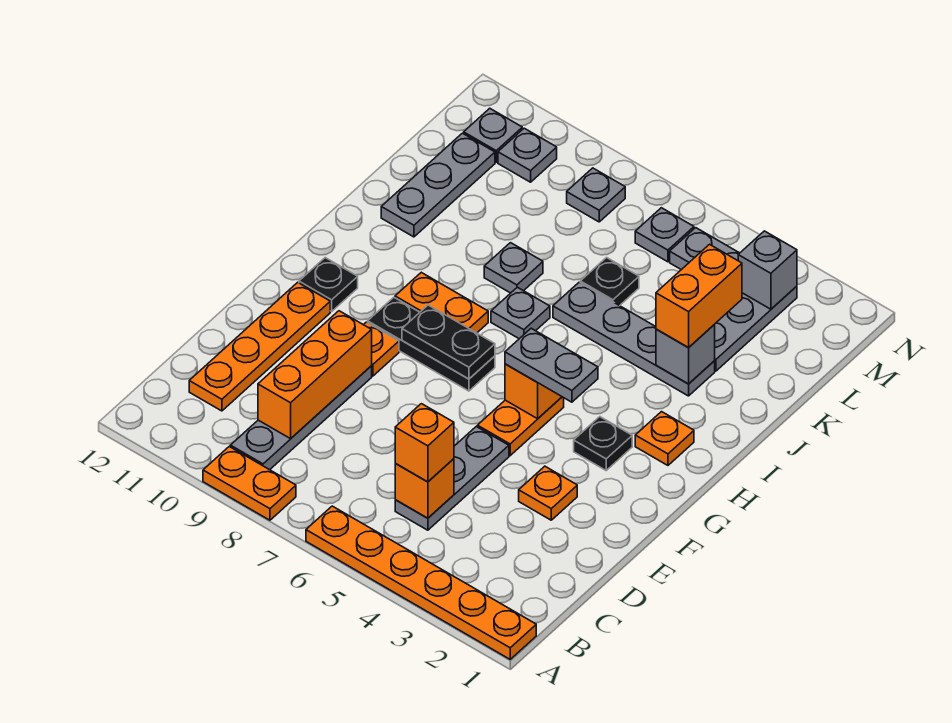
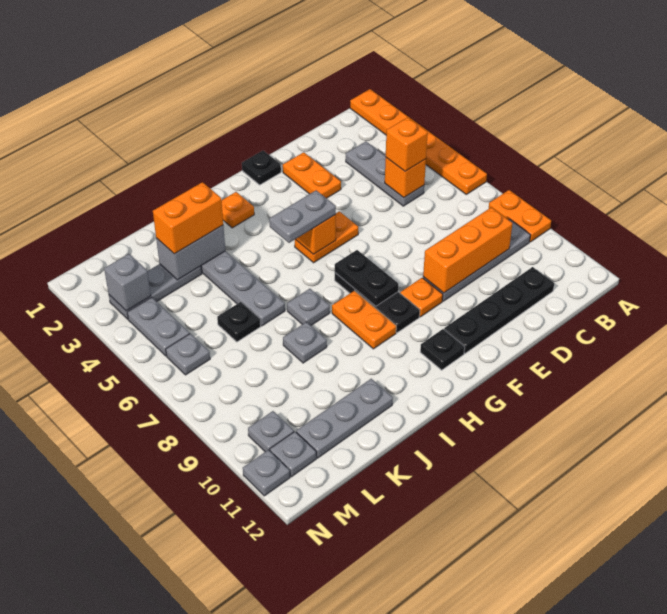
grey 1x3 plate [395,427,509,530] -> grey 1x3 plate turned to [346,142,424,206]
orange 1x4 plate [189,282,330,411] -> black 1x4 plate [444,267,554,353]
orange 1x1 plate [519,466,577,520] -> orange 1x2 plate [283,152,341,198]
black 1x1 plate [574,417,632,470] -> black 1x1 plate moved to [242,151,281,185]
grey 1x2 plate [505,328,598,402] -> grey 1x2 plate turned to [269,190,336,243]
grey 1x1 brick [656,325,715,384] -> grey 1x2 brick [156,225,225,280]
grey 1x1 plate [567,168,625,222] -> grey 1x1 plate moved to [243,450,290,496]

